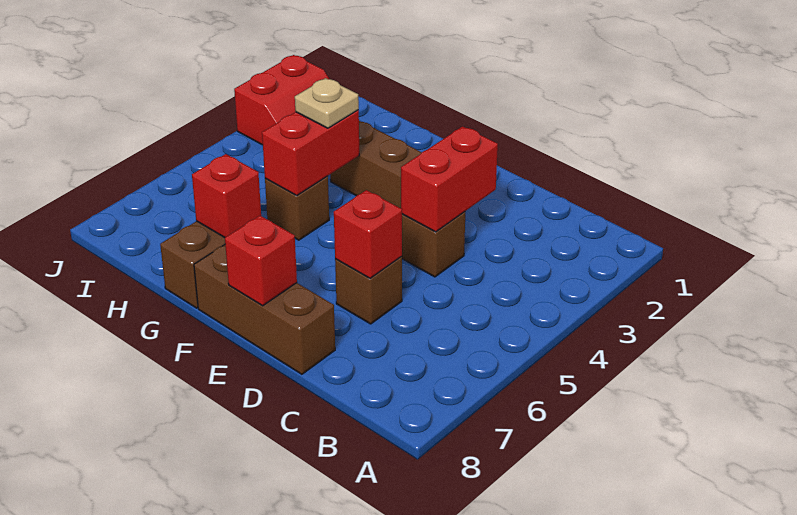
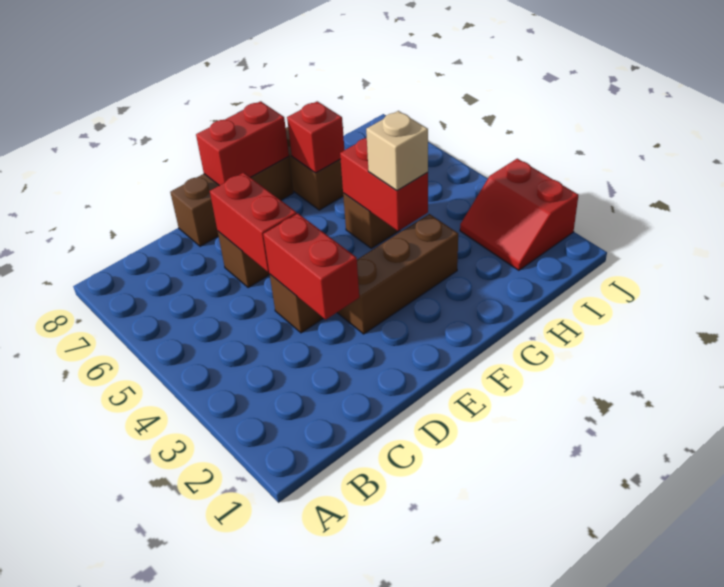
red 1x1 brick [334,190,402,278] -> red 1x2 brick [210,172,297,272]
red 1x1 brick [225,216,297,306] -> red 1x2 brick [196,101,289,186]
tan 1x1 plate [295,78,359,128] -> tan 1x1 brick [366,111,428,191]

